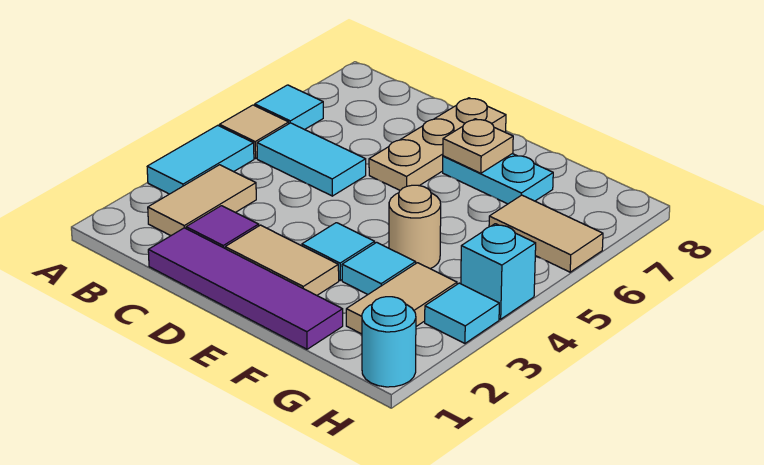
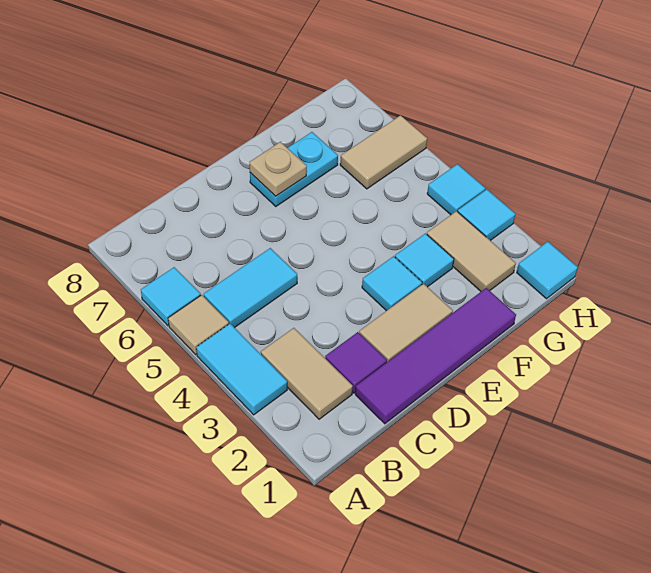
tan 1x3 plate [369,98,506,190] -> none
tan 1x1 round brick [389,185,441,269] -> none
cyan 1x1 round brick [362,297,416,387] -> cyan 1x1 tile [517,242,578,299]
cyan 1x1 brick [461,224,536,319] -> cyan 1x1 tile [427,164,485,215]

